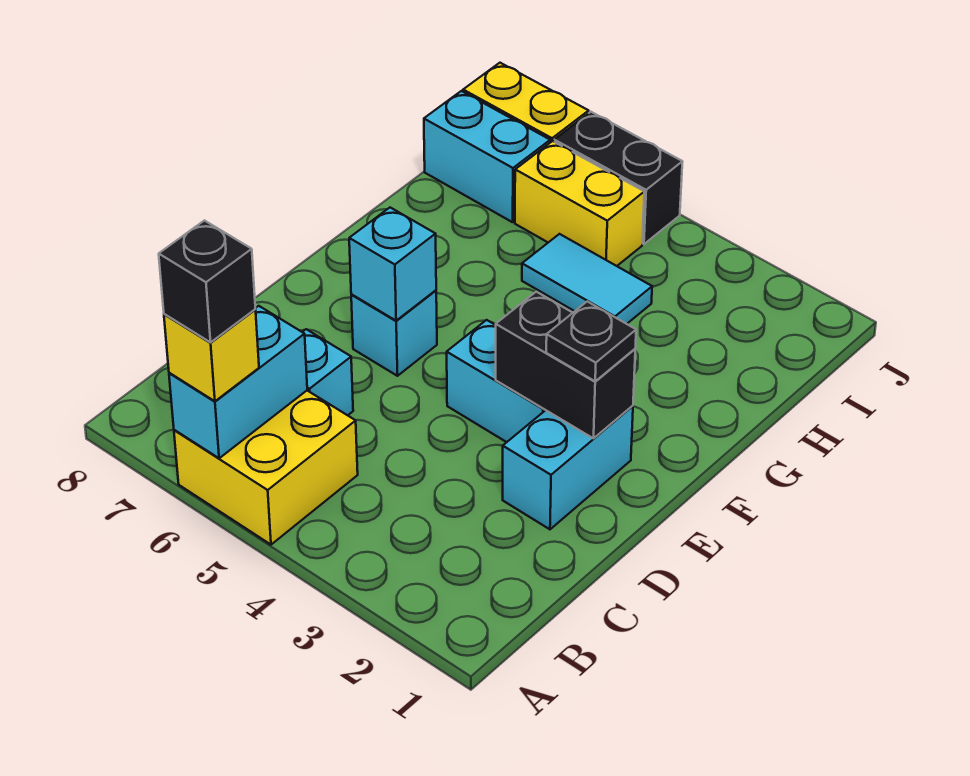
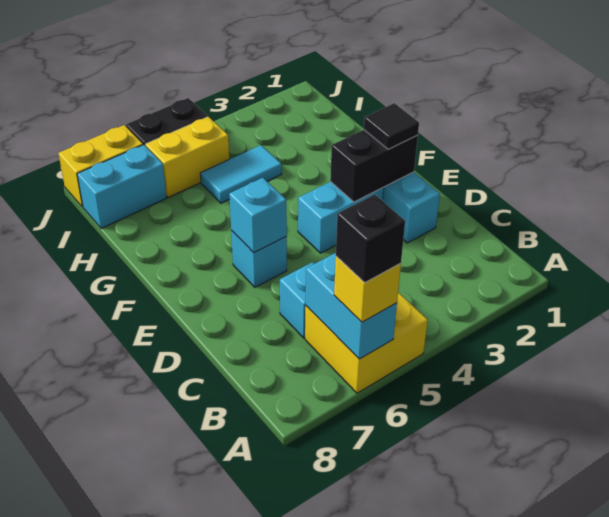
black 1x1 plate [546,301,636,381] -> black 1x1 tile [364,103,419,149]

